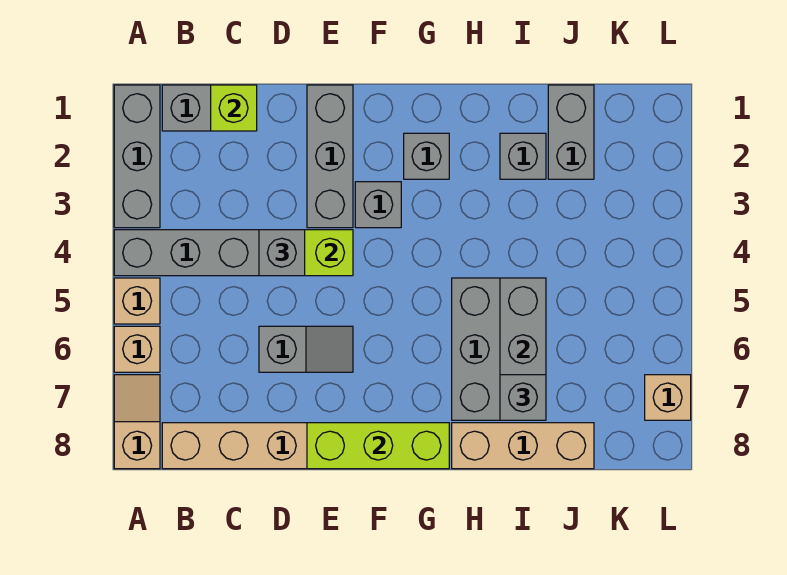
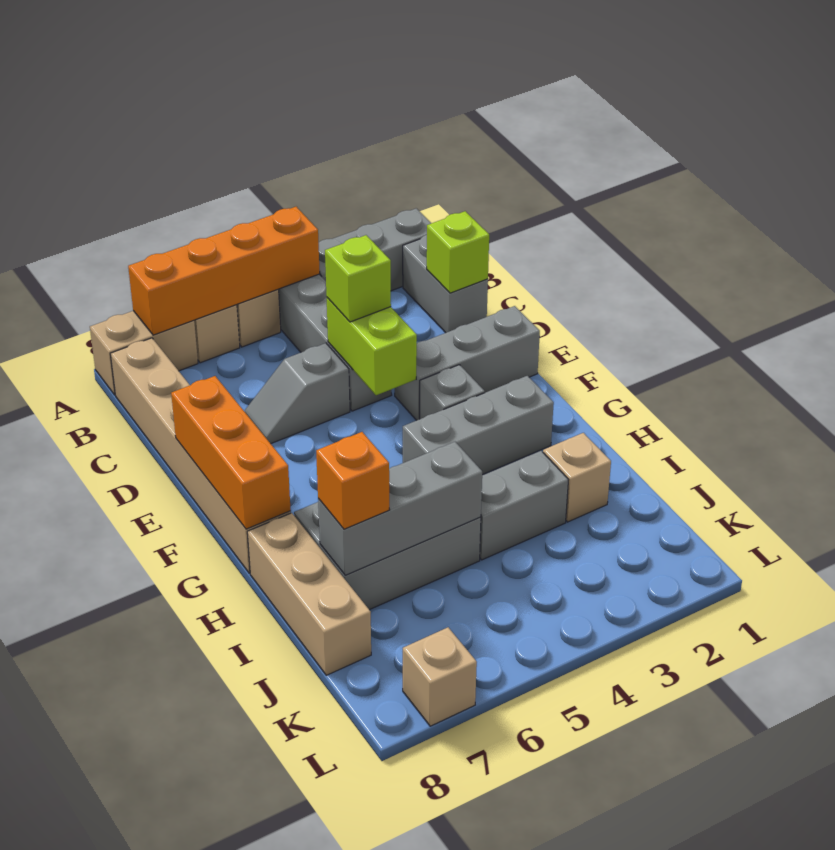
none -> orange 1x4 brick [128,207,320,335]
tan 1x2 slope [114,375,160,469] -> tan 1x2 brick [90,311,198,395]
grey 1x1 brick [259,230,305,276] -> lime 1x1 brick [325,235,391,322]
grey 1x2 slope [259,326,353,372] -> grey 1x2 slope turned to [245,343,350,444]
lime 1x3 brick [307,423,449,469] -> orange 1x3 brick [171,376,291,529]
grey 1x1 brick [404,133,449,179] -> grey 1x3 brick [403,376,554,475]
grey 1x1 brick [500,133,546,179] -> tan 1x1 brick [543,433,611,522]
grey 1x1 brick [500,375,546,420] -> orange 1x1 brick [316,432,390,529]
grey 1x2 brick [548,85,594,179] -> grey 1x2 brick moved to [480,451,568,560]

